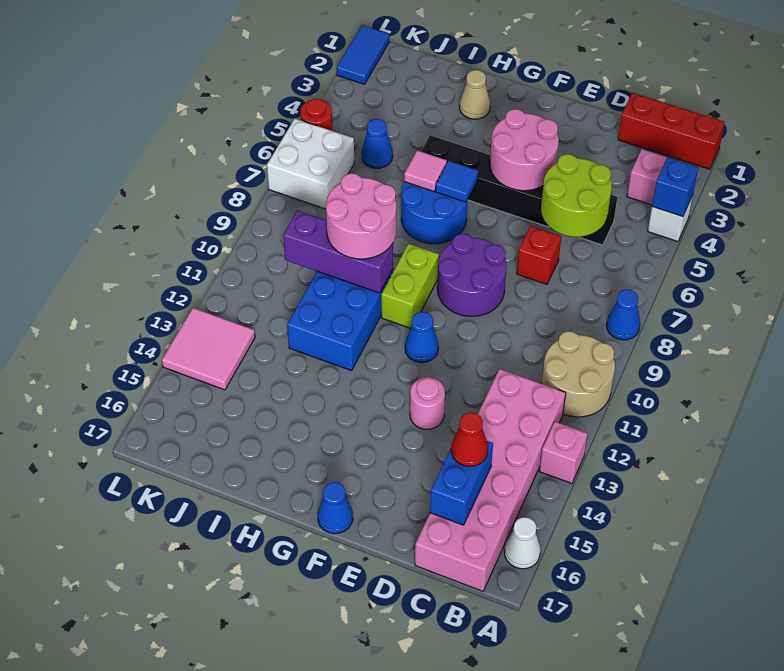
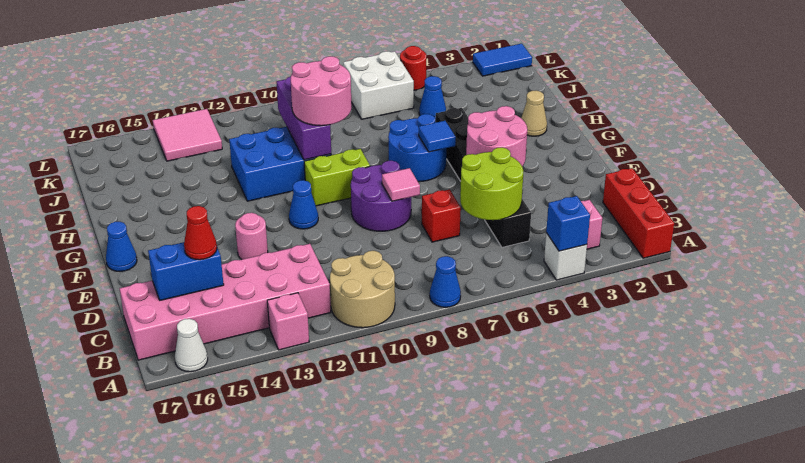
pink 1x1 tile [404,150,447,191] -> pink 1x1 tile moved to [382,168,420,201]

